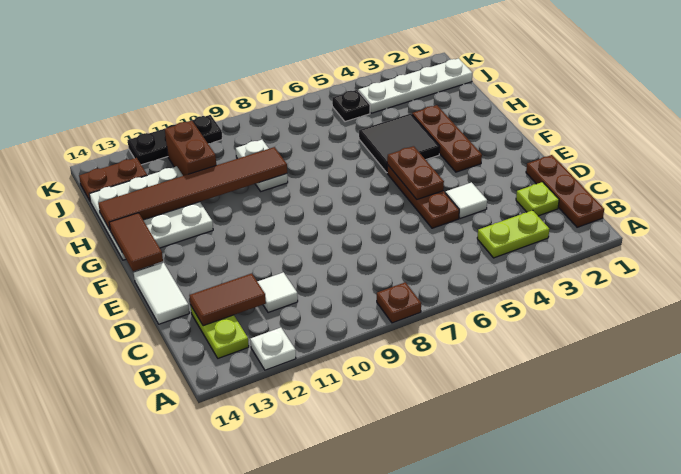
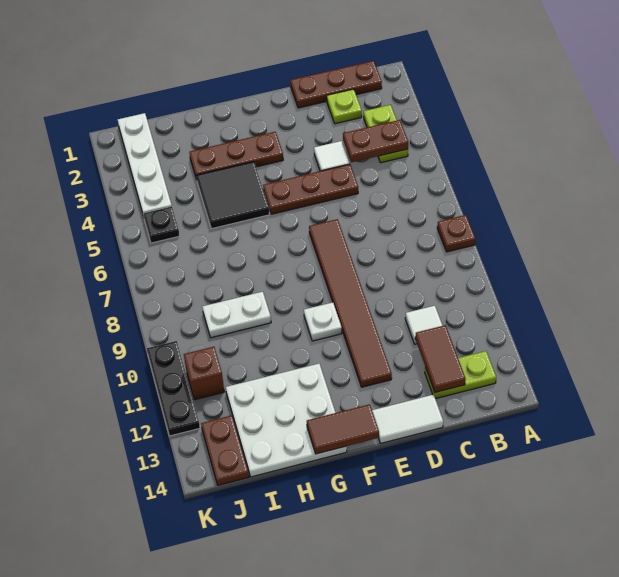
white 1x1 plate [250,328,296,370] -> white 1x1 plate moved to [304,302,342,341]
brown 1x2 plate [387,146,444,199] -> brown 1x2 plate moved to [343,120,408,162]
brown 1x6 tile [98,147,287,230] -> brown 1x6 tile moved to [309,219,392,387]
brown 1x2 brick [165,121,216,176] -> brown 1x1 brick [184,347,224,400]

